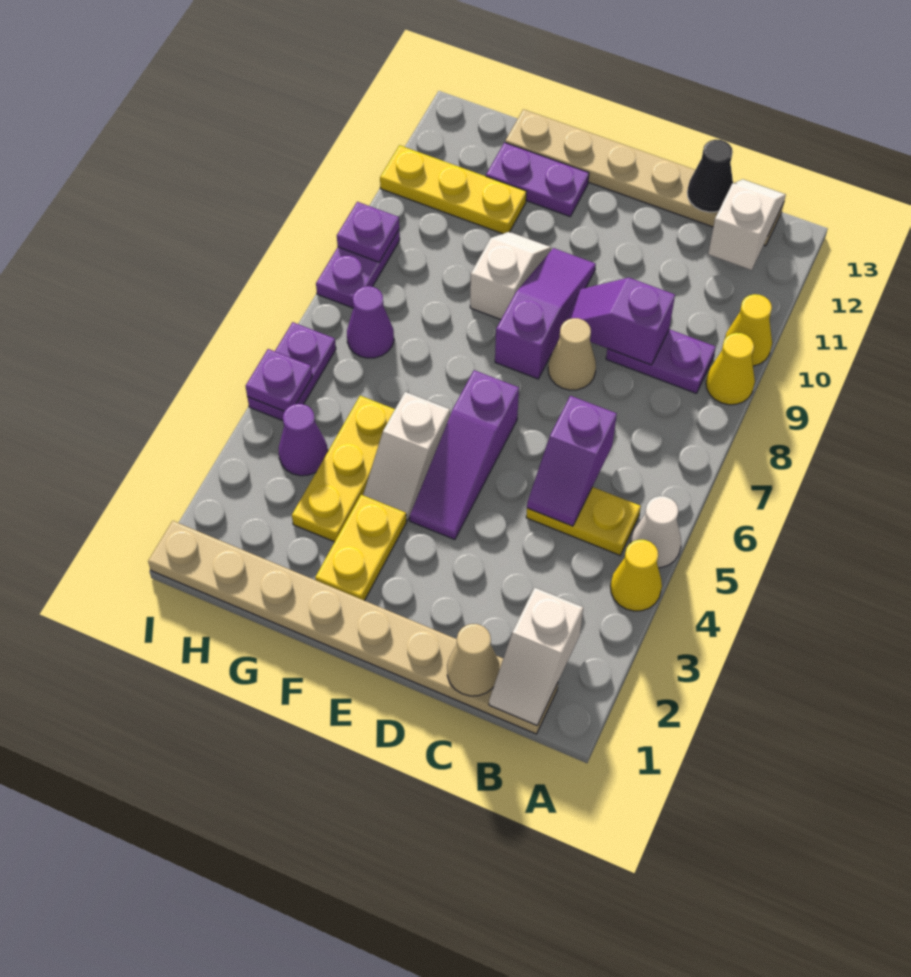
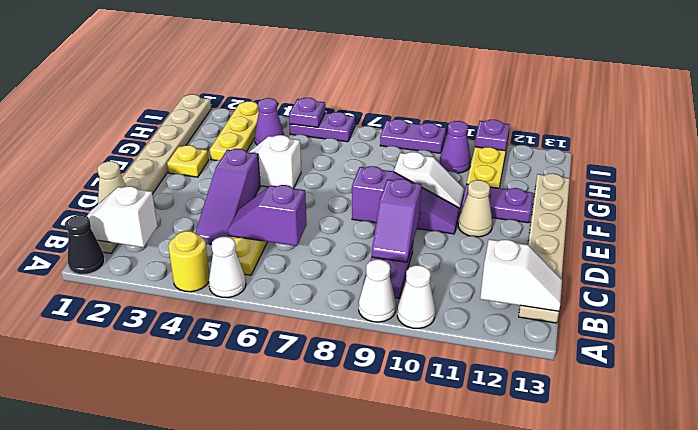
yellow 1x1 cone [611,540,662,611] -> yellow 1x1 round brick [168,231,209,292]
yellow 1x1 cone [706,333,755,405] -> white 1x1 cone [359,259,396,322]
yellow 1x1 cone [725,294,772,366] -> white 1x1 cone [397,265,435,328]
purple 1x2 slope [562,278,675,365] -> purple 1x2 slope turned to [372,179,421,262]
black 1x1 cone [687,139,733,212] -> black 1x1 cone moved to [66,215,105,274]
tan 1x1 cone [548,318,596,390] -> tan 1x1 cone moved to [458,180,493,237]
purple 1x3 slope [410,370,519,540] -> purple 1x3 slope turned to [196,149,260,244]
yellow 1x2 plate [315,495,407,601] -> yellow 1x1 plate [167,145,209,177]
purple 1x2 plate [486,143,589,216] -> purple 1x2 plate turned to [461,184,533,223]
yellow 1x3 plate [292,396,395,542] -> yellow 1x3 plate turned to [210,101,259,161]
purple 1x1 cone [347,286,394,358] -> purple 1x1 cone moved to [440,121,471,173]
purple 1x1 plate [337,202,399,262] -> purple 1x1 plate moved to [475,120,510,151]

